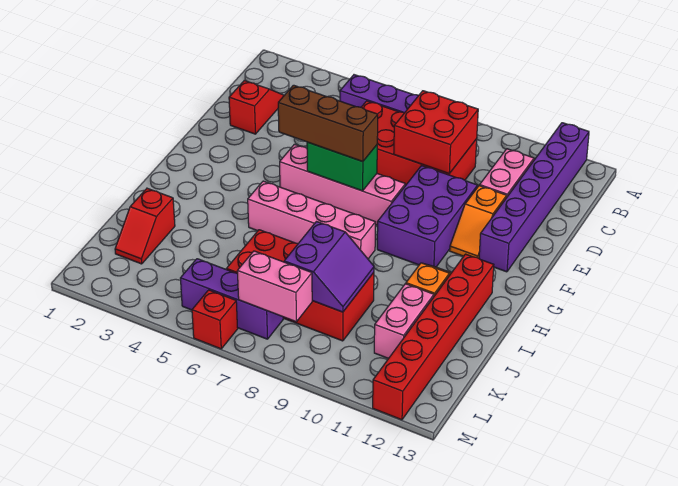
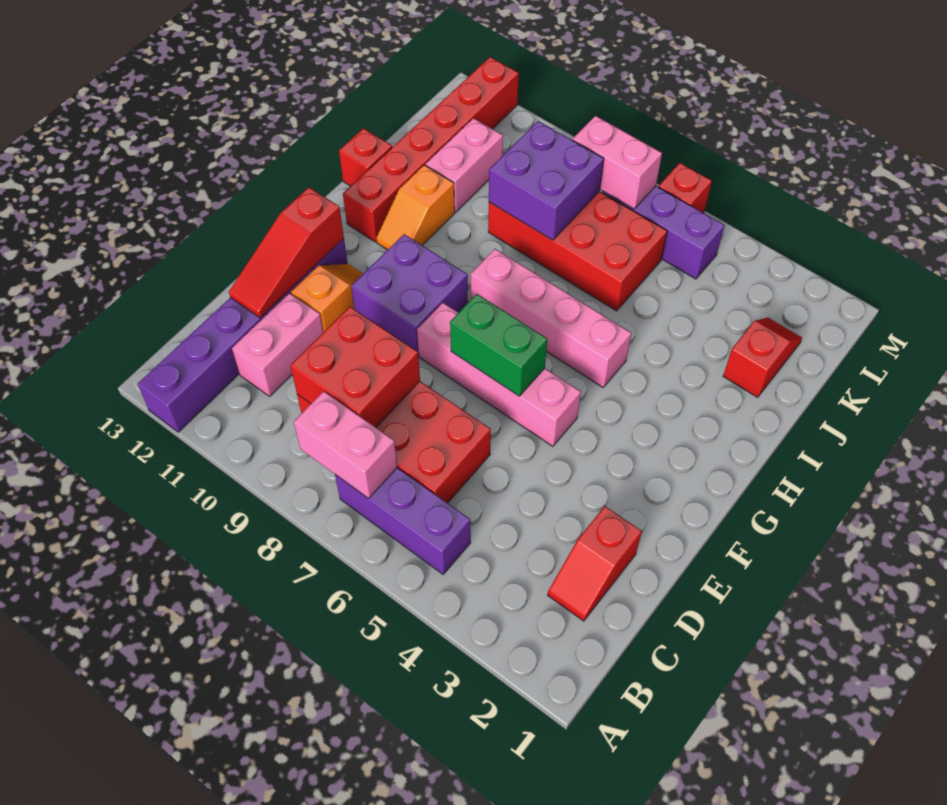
none -> pink 1x2 brick [294,391,397,498]
none -> red 1x3 slope [229,187,344,318]
purple 2x3 brick [377,166,478,267] -> purple 2x2 brick [351,234,468,354]
brown 1x3 brick [278,85,378,162] -> none
none -> red 1x1 brick [339,128,392,186]
purple 2x2 slope [284,222,374,312] -> purple 2x2 brick [489,121,604,240]

